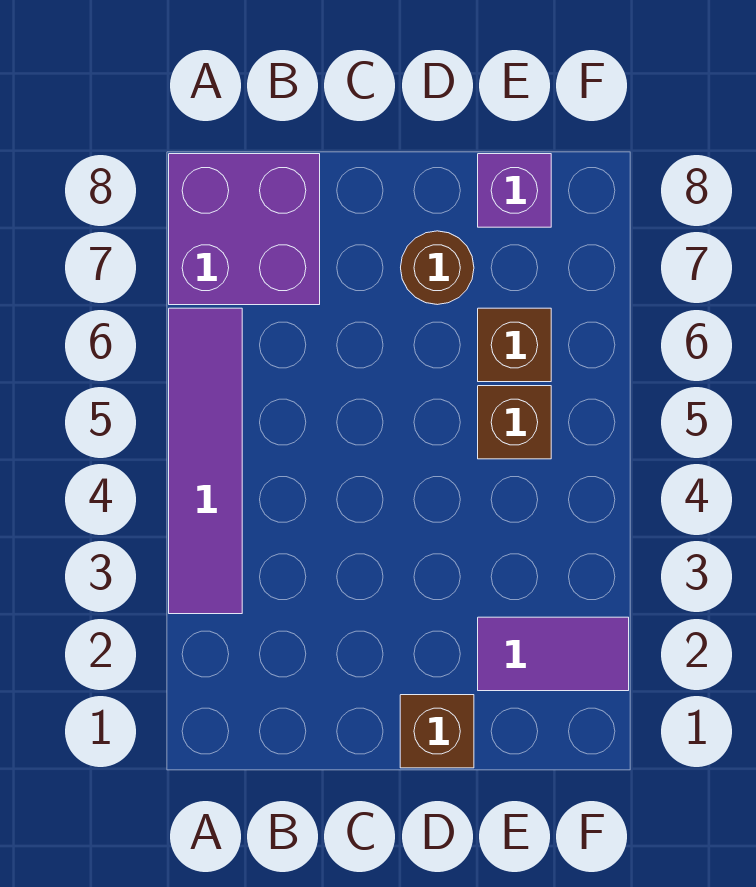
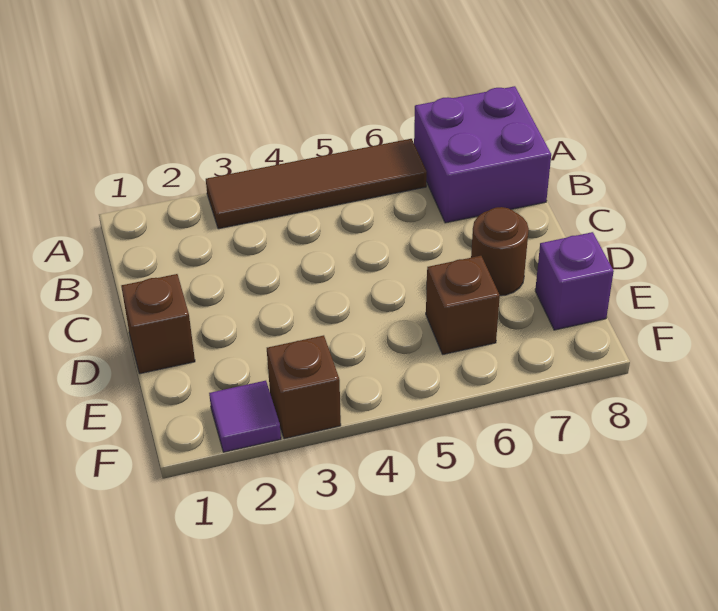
purple 1x4 tile [169,308,242,614] -> brown 1x4 tile [206,139,427,229]
purple 1x2 tile [478,617,629,691] -> purple 1x1 tile [209,381,281,452]
brown 1x1 brick [478,386,551,459] -> brown 1x1 brick moved to [267,335,341,439]

